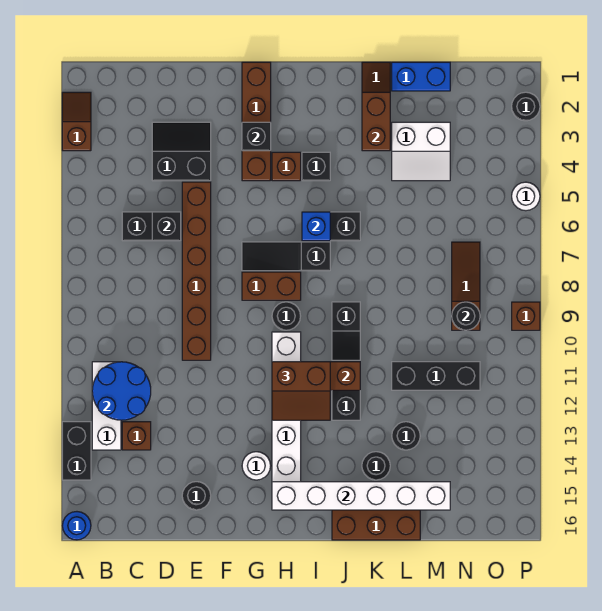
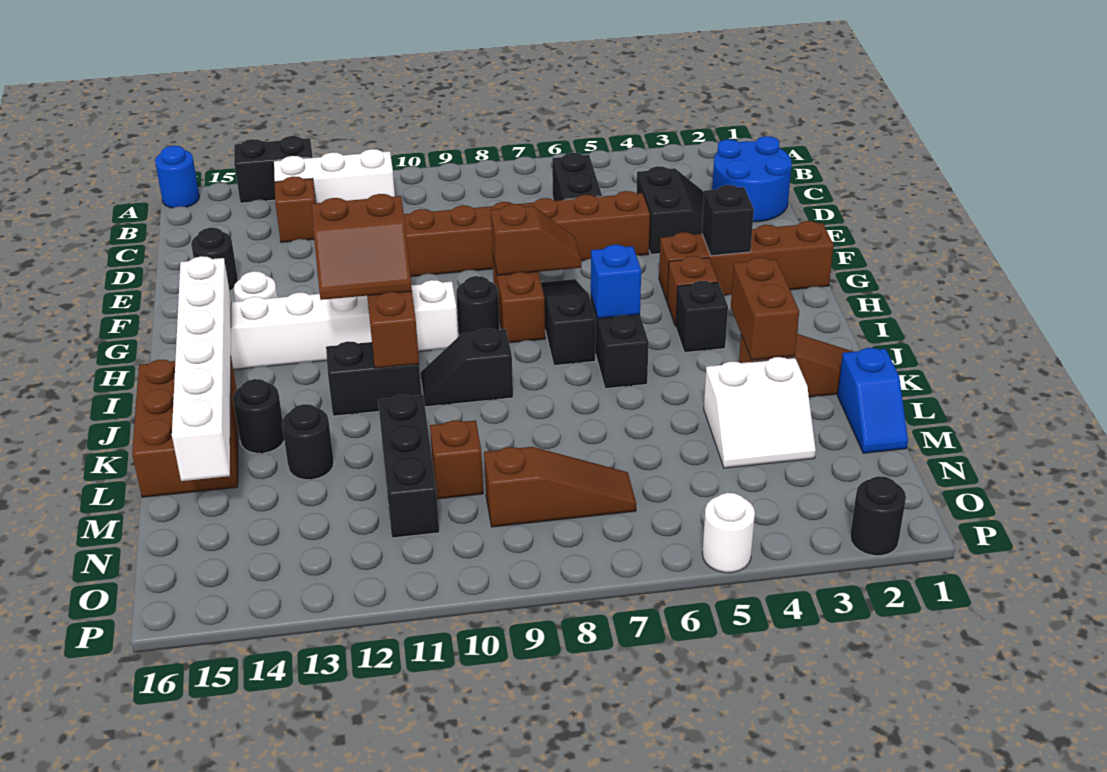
brown 1x2 slope [62,92,91,151] -> brown 1x2 slope moved to [491,204,581,276]
blue 2x2 round brick [92,362,151,420] -> blue 2x2 round brick moved to [712,136,792,222]
black 1x1 brick [152,212,181,241] -> none
brown 2x2 slope [272,362,330,420] -> brown 2x2 slope turned to [312,194,412,300]
brown 1x2 brick [362,92,390,151] -> brown 1x2 brick turned to [731,258,799,360]
blue 1x2 brick [392,62,450,91] -> blue 1x2 slope [837,348,908,453]
white 2x2 slope [392,122,450,181] -> white 2x2 slope turned to [704,357,816,468]
black 1x1 round brick [452,302,480,330] -> none
brown 1x1 brick [512,302,540,330] -> brown 1x1 brick moved to [430,420,483,499]

